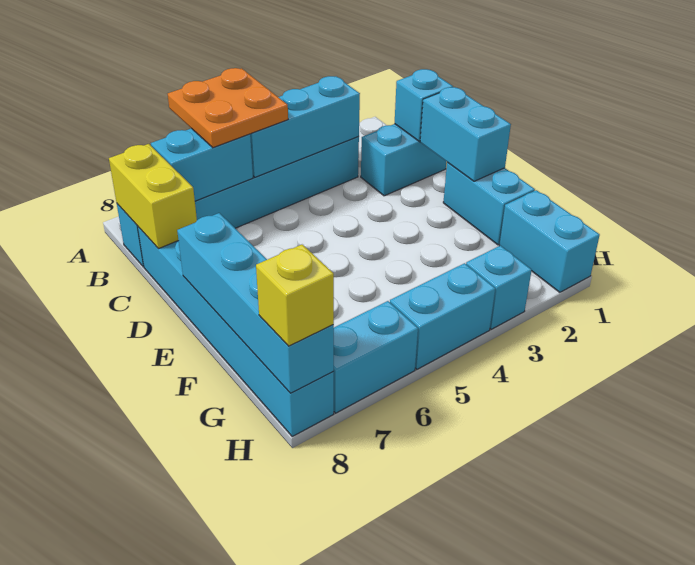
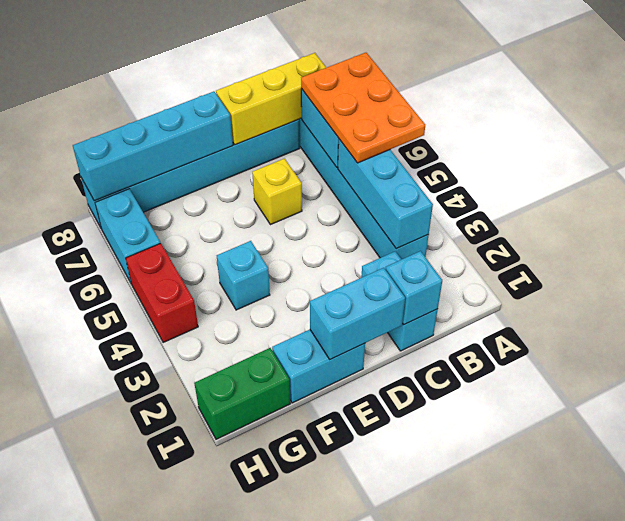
orange 2x2 plate [168,68,288,148] -> orange 2x3 plate [301,53,425,163]
yellow 1x2 brick [109,144,197,249] -> yellow 1x3 brick [216,53,326,145]
cyan 1x2 brick [499,190,600,292] -> green 1x2 brick [194,348,290,439]
cyan 1x1 brick [466,246,532,329] -> cyan 1x1 brick moved to [217,241,270,310]
cyan 1x2 brick [390,263,495,369] -> red 1x2 brick [126,243,198,343]
yellow 1x1 brick [256,244,334,346] -> yellow 1x1 brick moved to [252,158,302,225]

